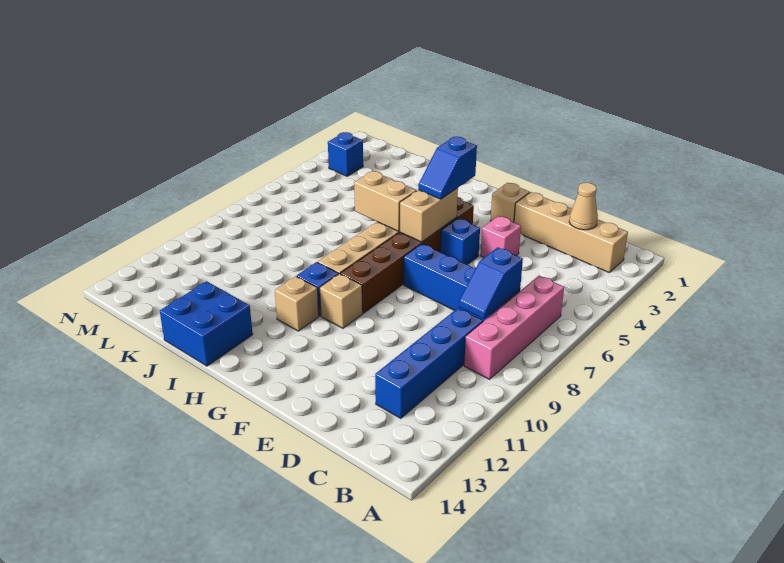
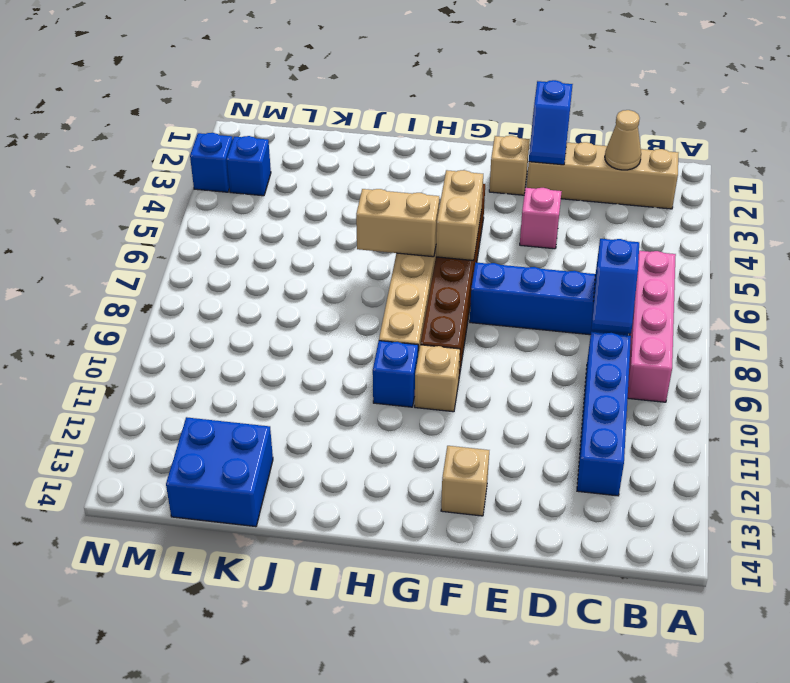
blue 1x1 brick [440,218,480,265] -> blue 1x1 brick moved to [190,133,233,192]
blue 1x2 slope [418,137,477,199] -> blue 1x2 slope moved to [529,80,573,165]
tan 1x1 brick [275,276,319,331] -> tan 1x1 brick moved to [441,446,489,516]
blue 2x2 brick [160,281,253,366] -> blue 2x2 brick moved to [166,417,273,527]

